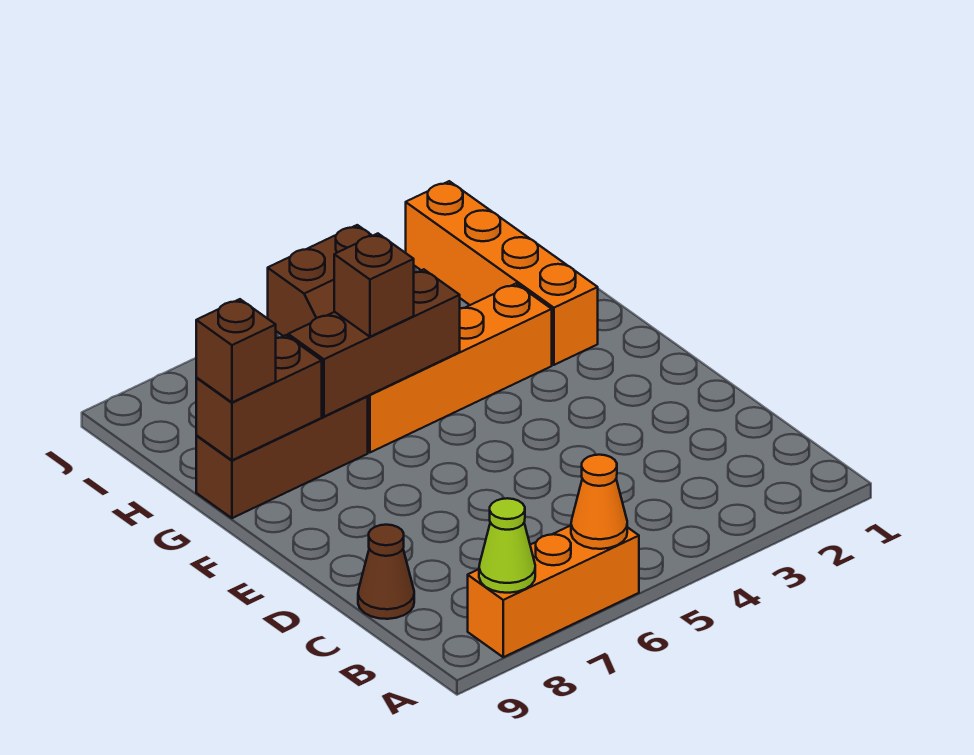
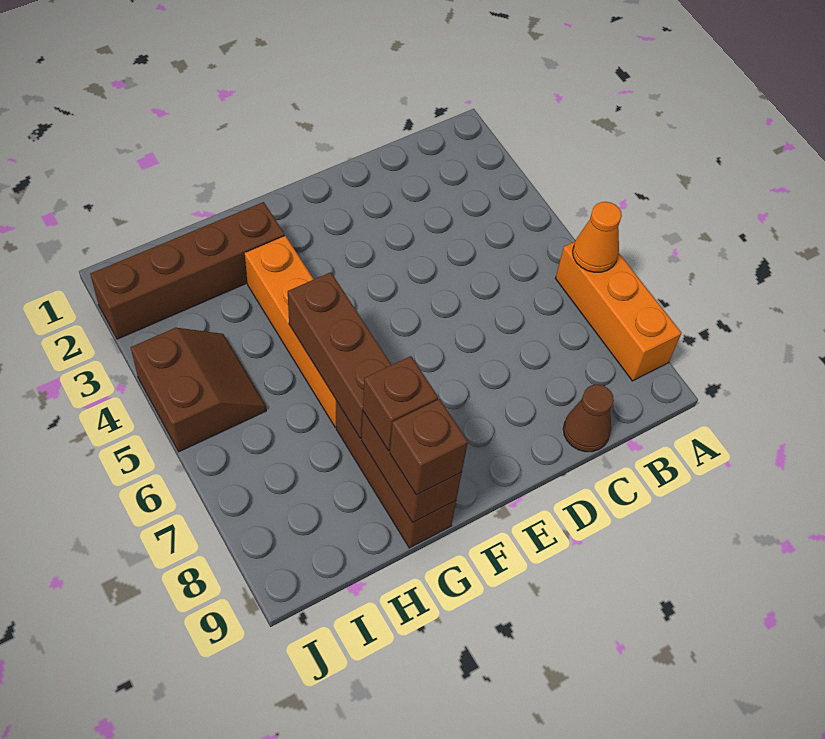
lime 1x1 cone [479,498,535,593] -> none
orange 1x4 brick [406,181,598,365] -> brown 1x4 brick [90,202,285,339]
brown 1x1 brick [334,234,414,337] -> brown 1x1 brick moved to [363,356,438,451]

